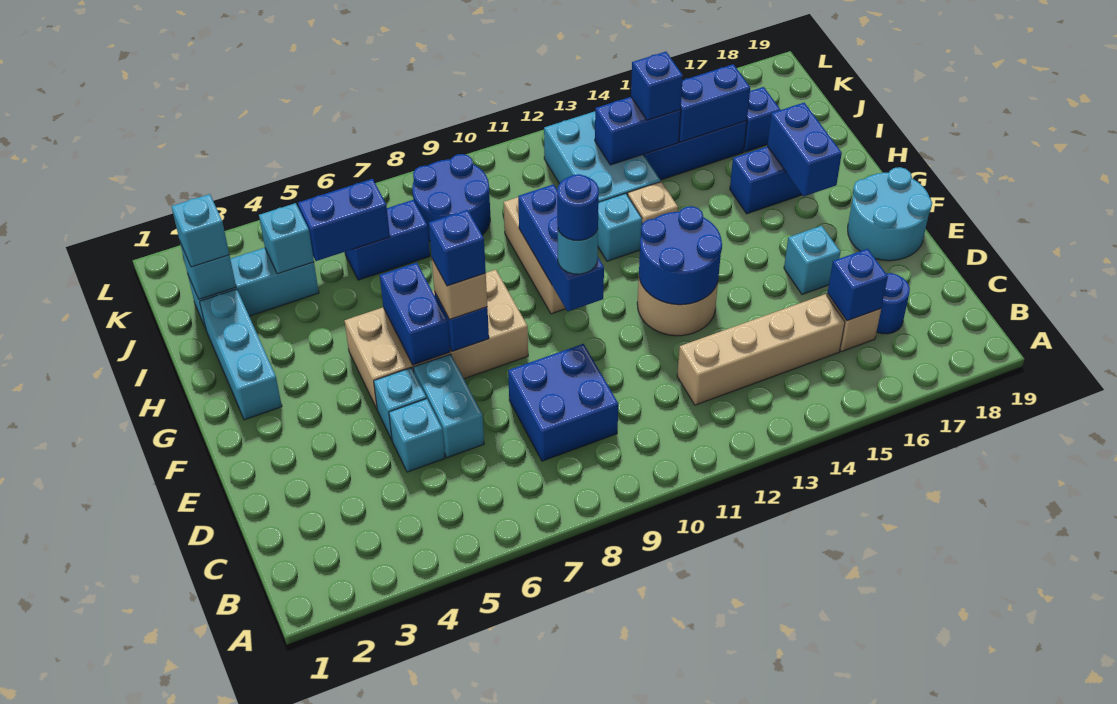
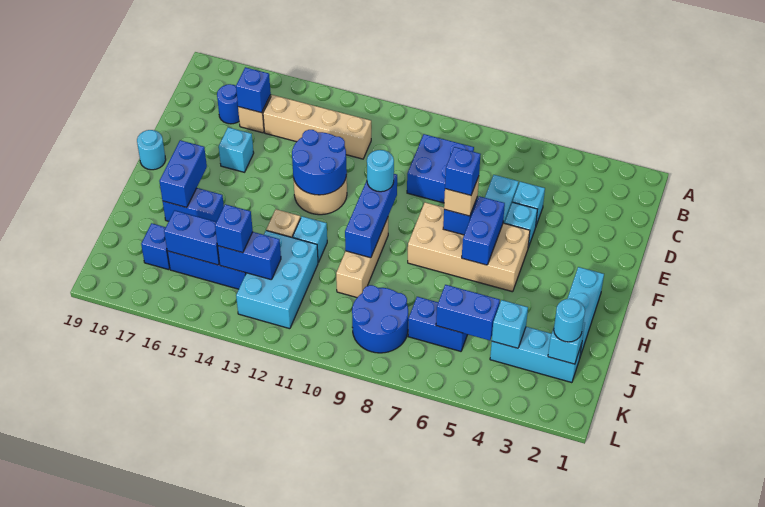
cyan 2x2 round brick [848,167,932,261] -> cyan 1x1 round brick [137,130,166,170]
blue 1x1 round brick [557,174,599,240] -> none
cyan 1x1 brick [171,194,229,267] -> cyan 1x1 round brick [554,299,585,342]

